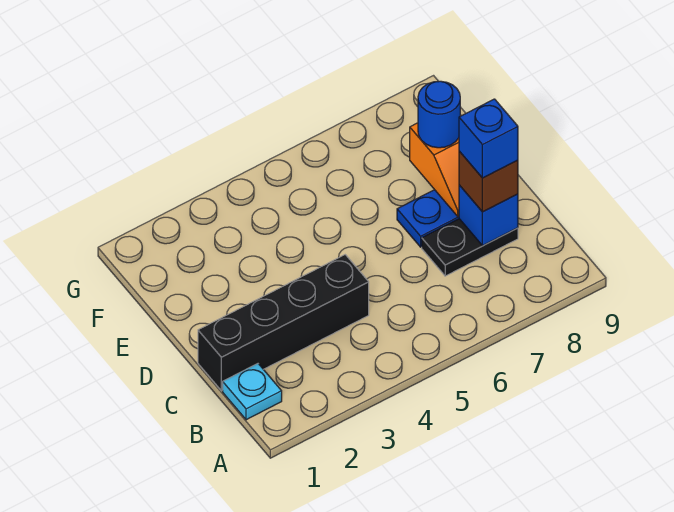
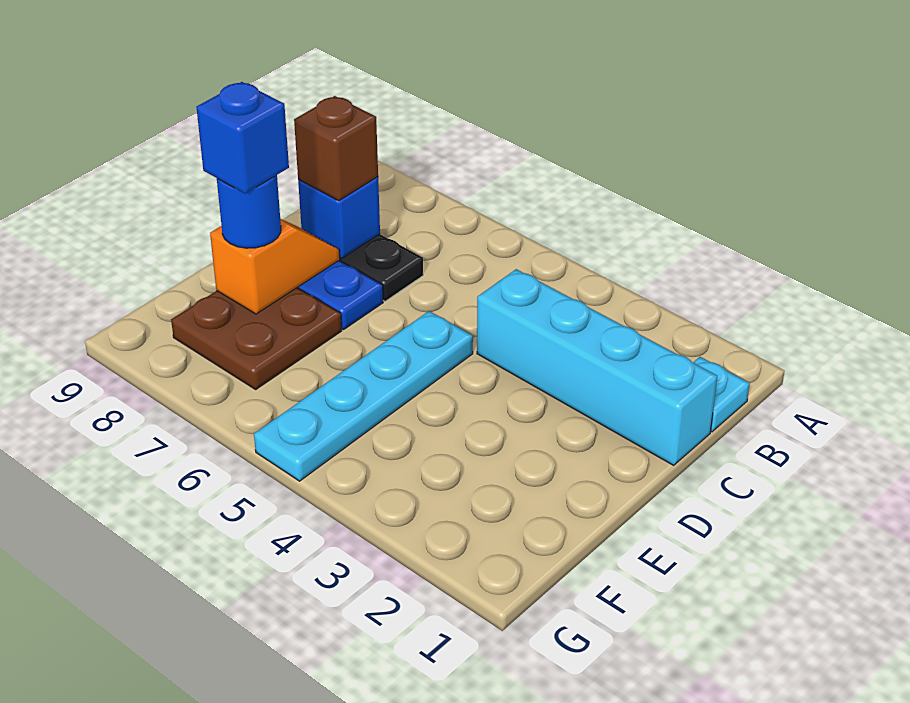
black 1x4 brick [198,255,369,391] -> cyan 1x4 brick [477,269,717,465]
blue 1x1 brick [459,99,518,178] -> blue 1x1 brick moved to [196,82,289,194]
none -> cyan 1x4 plate [254,311,473,481]
none -> brown 2x2 plate [171,288,342,389]

